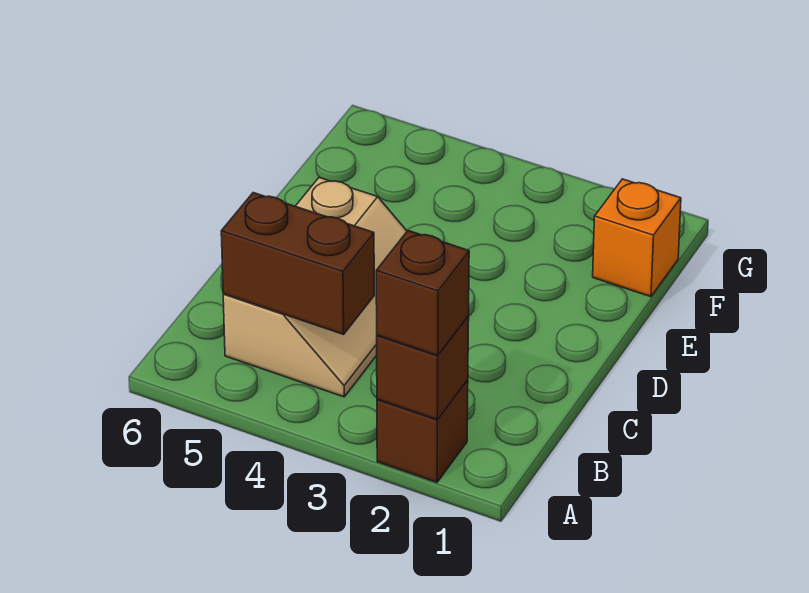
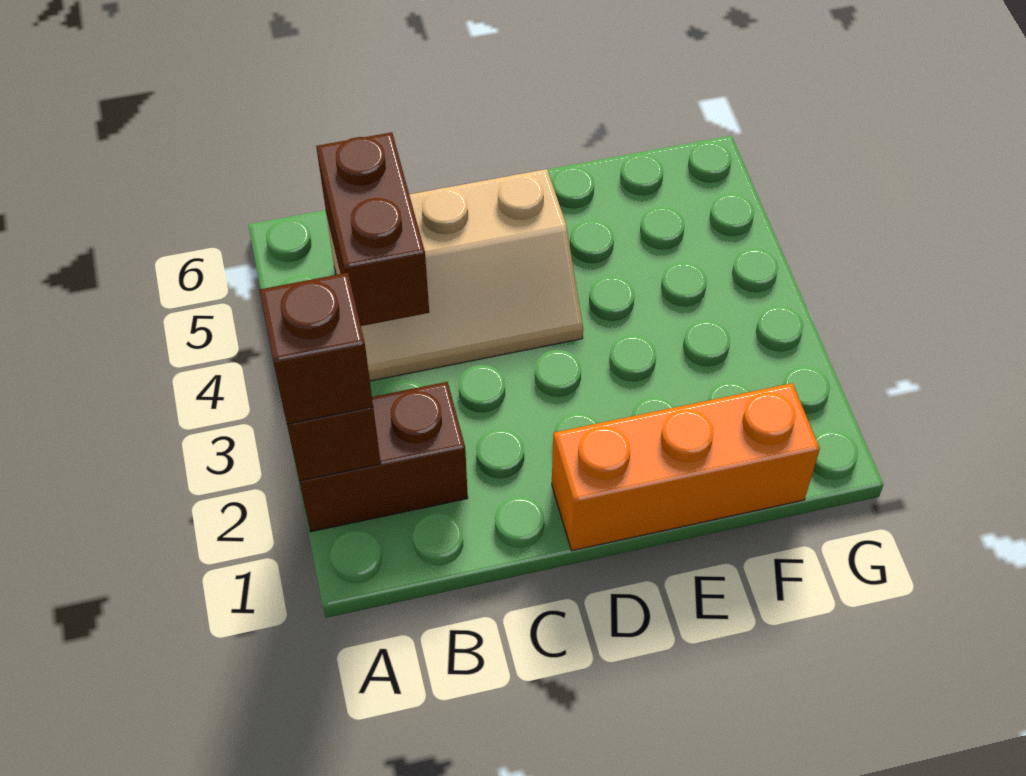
brown 1x1 brick [377,380,468,482] -> brown 1x2 brick [299,382,468,532]
orange 1x1 brick [593,179,681,297] -> orange 1x3 brick [552,383,820,551]

